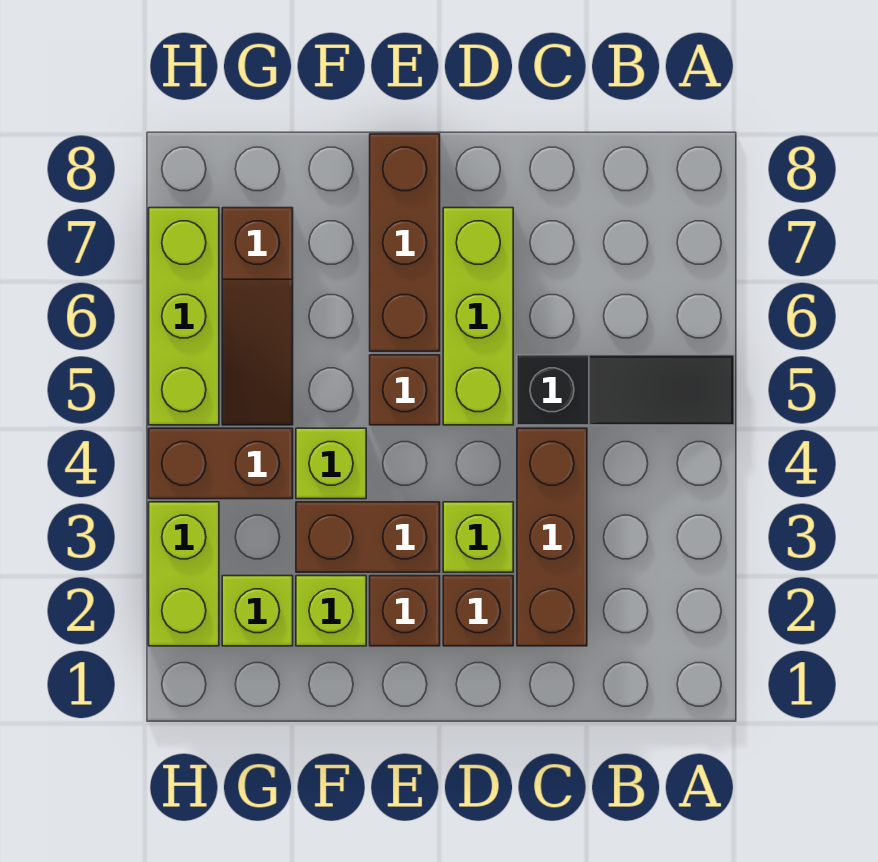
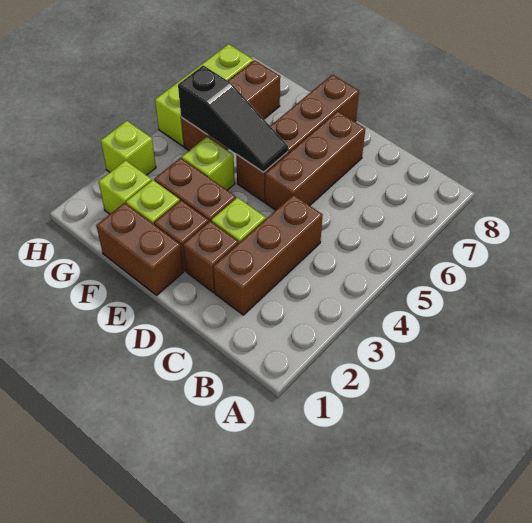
black 1x3 slope [517,355,734,425] -> black 1x3 slope moved to [178,65,288,172]
lime 1x3 brick [443,208,513,425] -> brown 1x3 brick [265,111,365,210]
brown 1x2 brick [149,428,293,499] -> brown 1x2 brick moved to [96,203,183,295]
brown 1x3 slope [222,208,293,425] -> brown 1x3 brick [181,60,280,150]
lime 1x2 brick [149,502,219,646] -> lime 1x1 brick [101,121,156,175]

